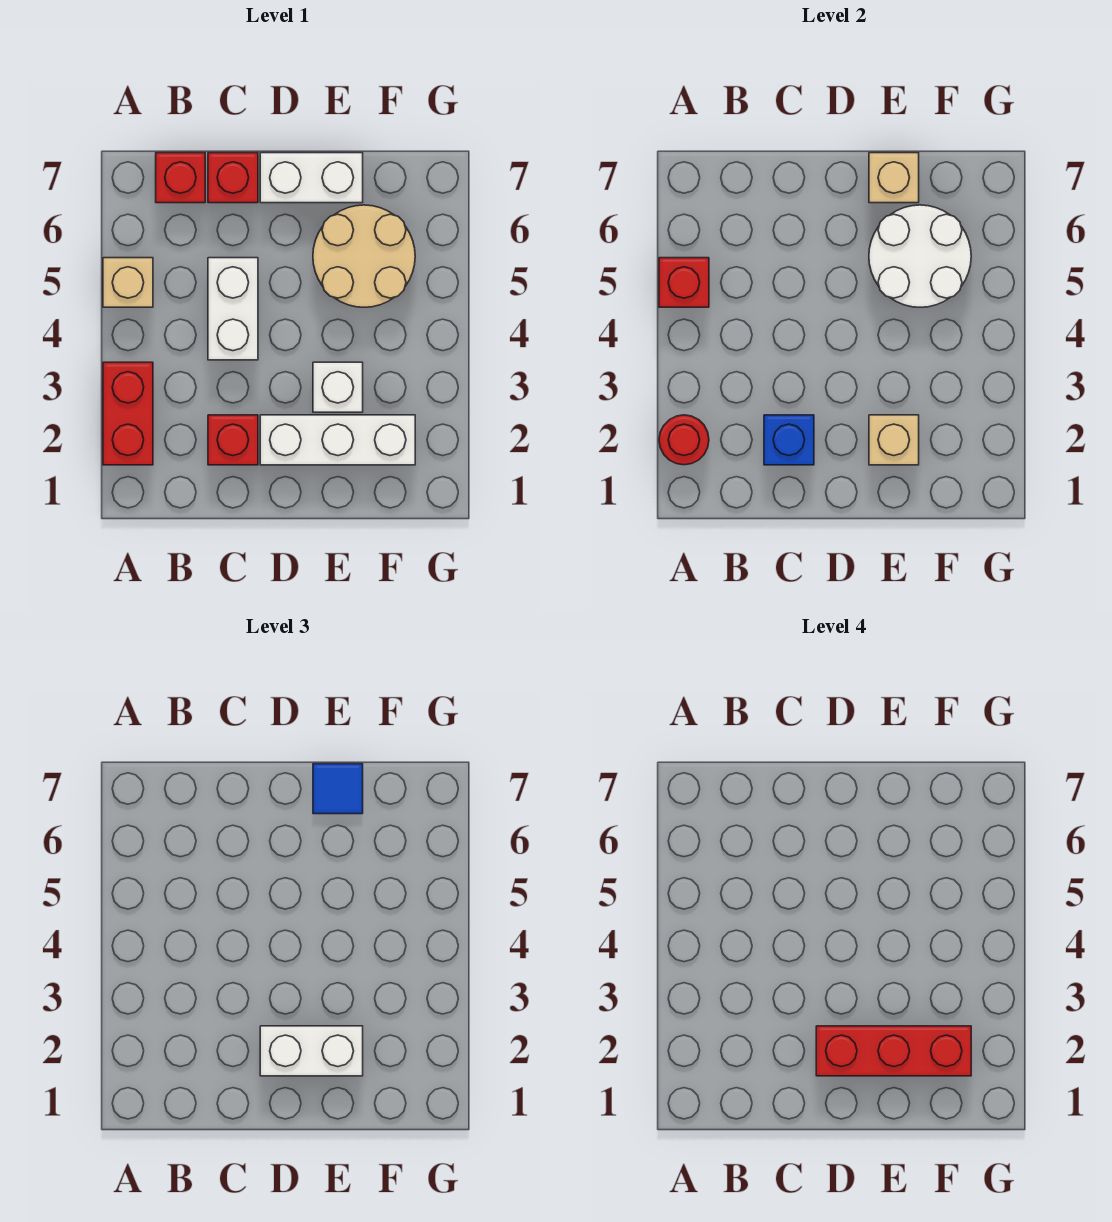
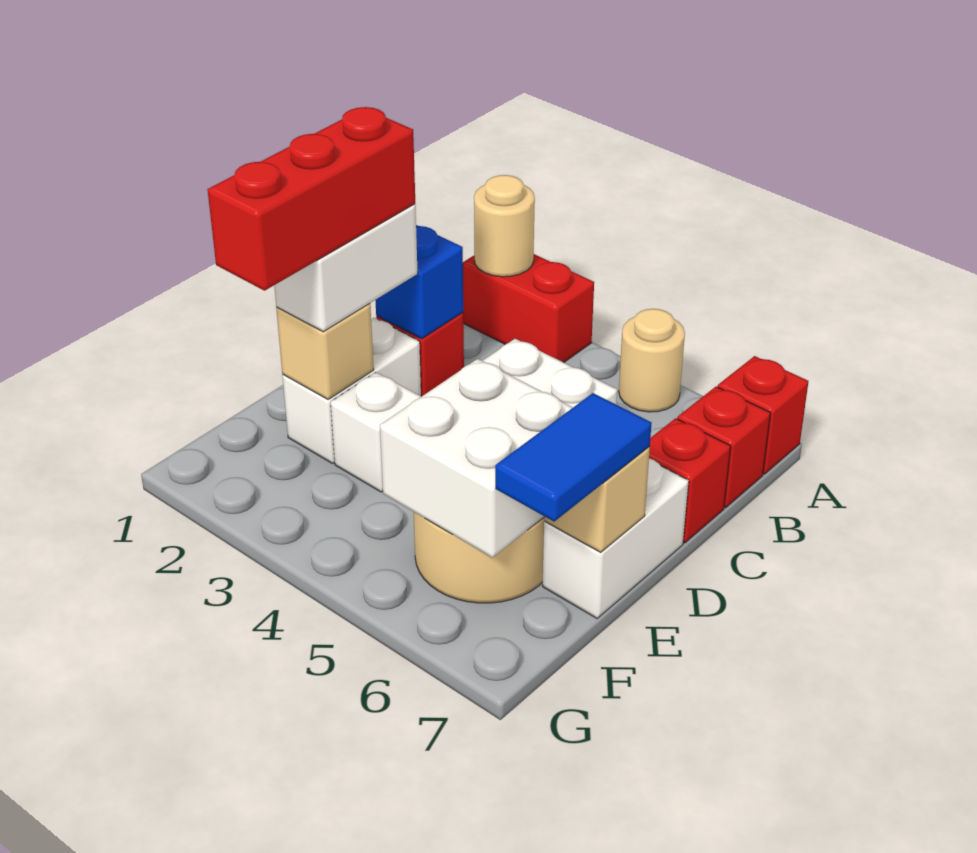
red 1x1 round brick [659,415,709,465] -> tan 1x1 round brick [474,175,535,277]
tan 1x1 brick [103,258,153,307] -> tan 1x1 round brick [619,309,685,412]
red 1x1 brick [659,258,709,307] -> red 1x1 brick moved to [718,356,809,474]
white 1x3 brick [260,415,415,465] -> white 1x2 brick [282,318,421,463]
white 2x2 round brick [869,205,971,307] -> white 2x2 brick [380,359,573,558]
blue 1x1 tile [313,764,363,814] -> blue 1x2 tile [495,393,652,521]

